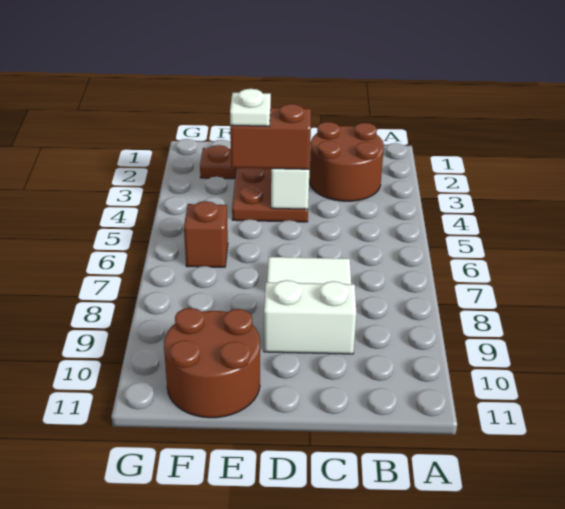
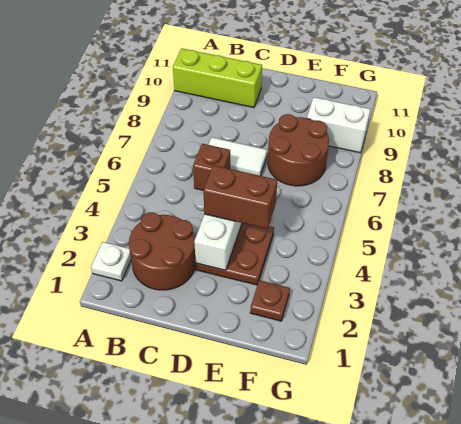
none -> lime 1x3 brick [173,48,262,108]
white 1x2 brick [264,280,356,354] -> white 1x2 brick moved to [307,97,370,153]
white 1x1 plate [230,89,271,126] -> white 1x1 plate moved to [91,242,131,281]
brown 2x2 round brick [164,308,260,418] -> brown 2x2 round brick moved to [268,114,329,186]
brown 1x1 brick [184,201,228,267] -> brown 1x1 brick moved to [193,144,230,190]

